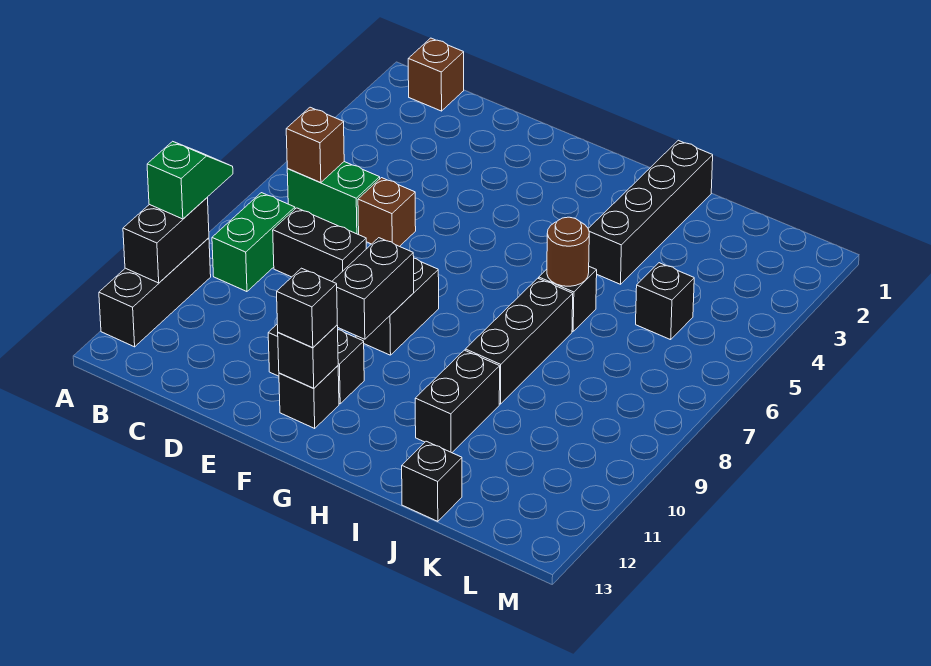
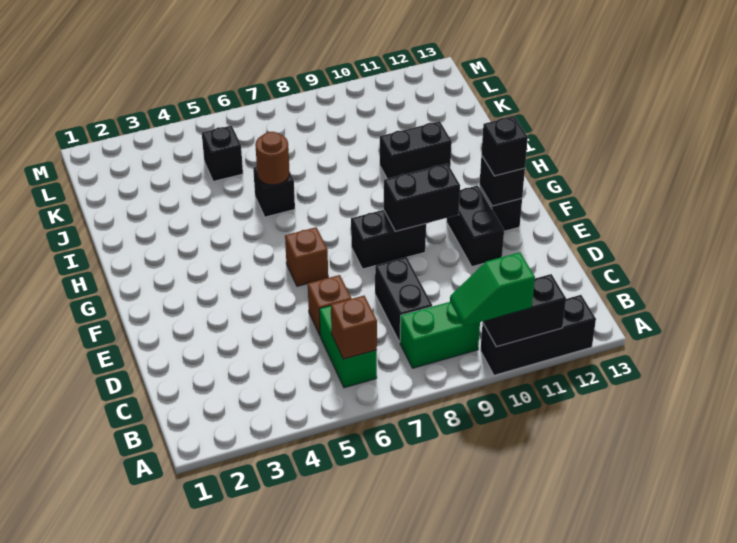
brown 1x1 brick [408,38,464,111] -> brown 1x1 brick moved to [285,227,328,286]
black 1x4 brick [588,140,713,284] -> none
black 1x3 brick [465,278,573,404] -> none
black 1x1 brick [402,441,462,521] -> none

